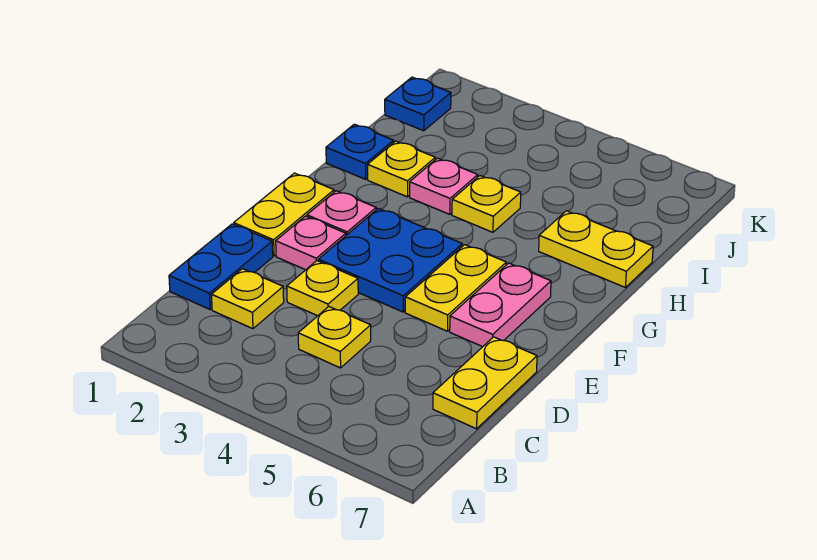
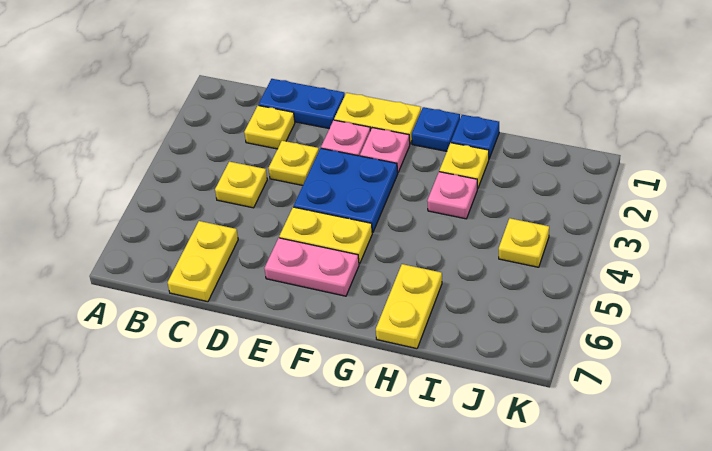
yellow 1x2 plate [433,337,537,429] -> yellow 1x2 plate turned to [168,221,238,302]
yellow 1x1 plate [452,176,521,232] -> yellow 1x1 plate moved to [499,218,549,267]
blue 1x1 plate [385,77,451,131] -> blue 1x1 plate moved to [412,107,460,151]

